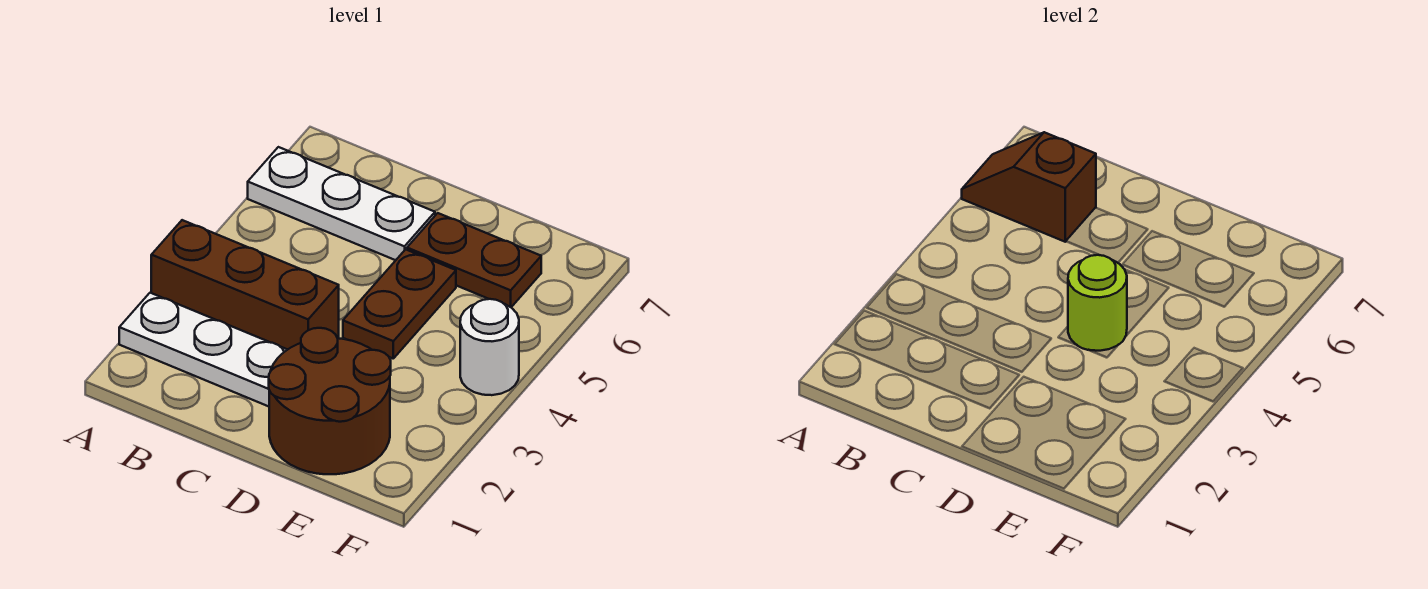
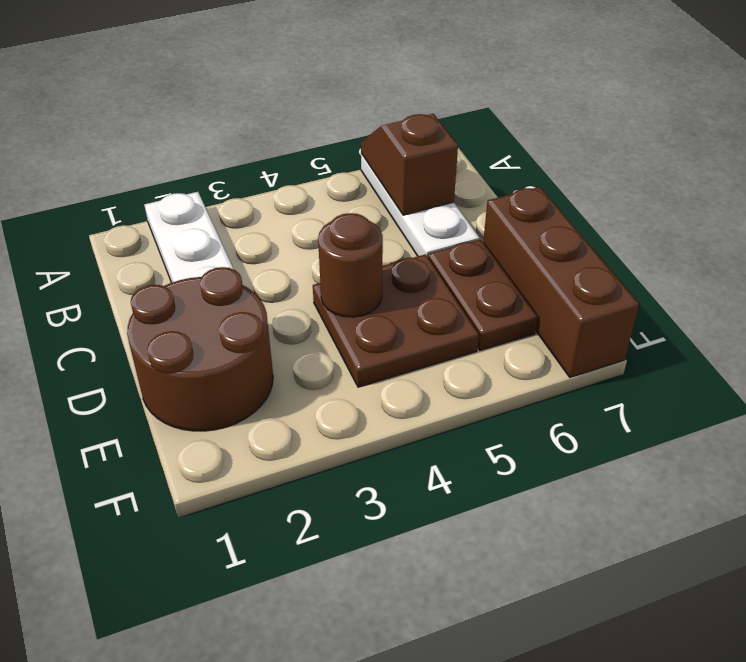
brown 1x3 brick [151,220,339,350] -> brown 1x3 brick moved to [483,187,639,377]
brown 1x2 plate [343,249,456,358] -> brown 2x2 plate [313,254,479,387]
lime 1x1 round brick [1068,255,1127,351] -> brown 1x1 round brick [318,213,383,317]
white 1x1 round brick [460,299,519,395] -> none

